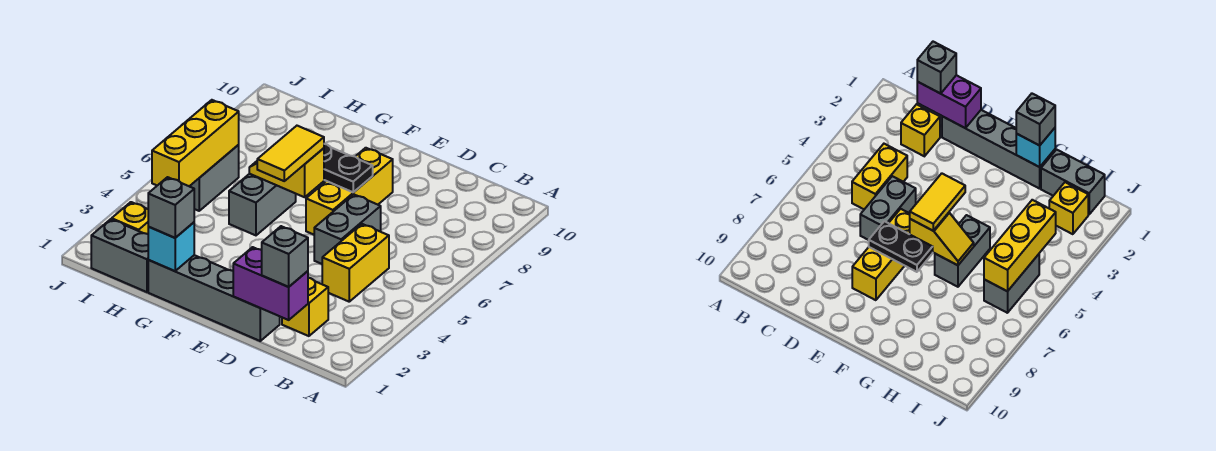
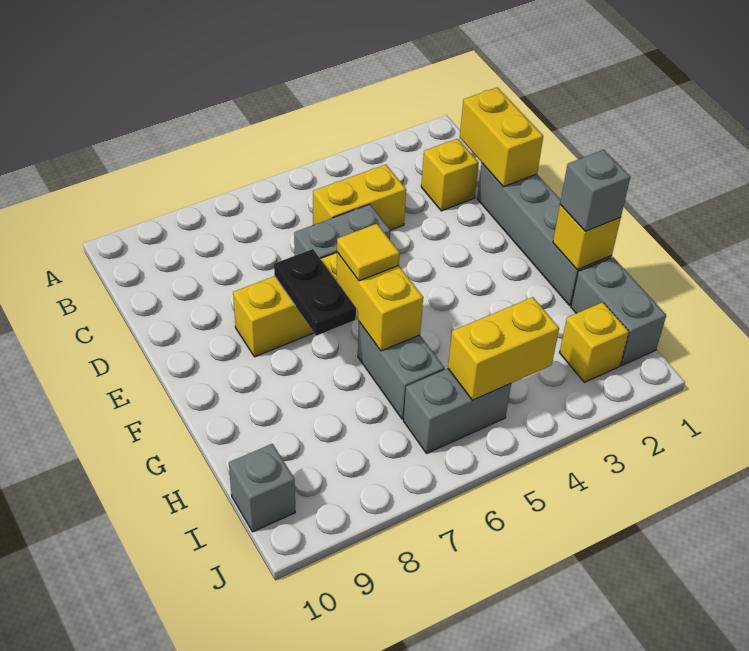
purple 1x2 brick [233,247,308,320] -> yellow 1x2 brick [460,87,543,187]
grey 1x1 brick [262,226,308,287] -> grey 1x1 brick moved to [229,444,295,532]
yellow 1x2 tile [257,126,324,181] -> yellow 1x1 tile [337,224,400,281]
yellow 1x2 slope [249,148,324,197] -> yellow 1x2 brick [337,252,423,351]
cyan 1x1 brick [148,222,194,271] -> yellow 1x1 brick [553,205,621,270]
grey 1x2 brick [229,174,296,235] -> grey 1x2 brick turned to [358,322,445,419]
yellow 1x3 brick [152,100,239,186] -> yellow 1x2 brick [448,297,559,400]

